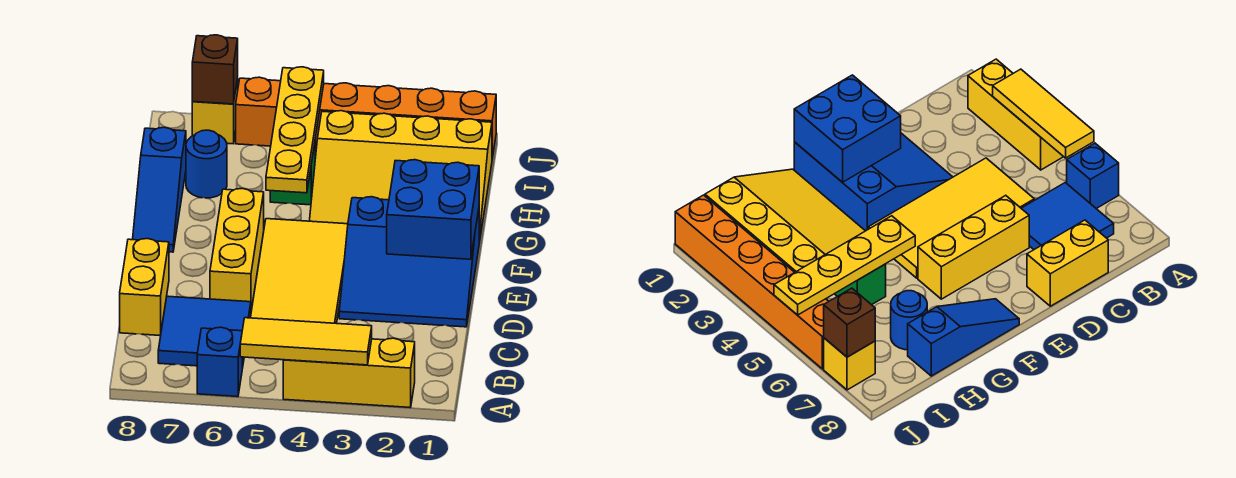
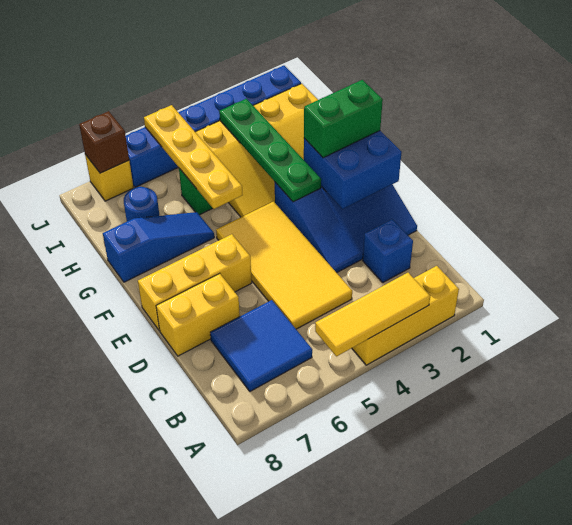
blue 1x1 brick [197,327,242,397] -> blue 1x1 brick moved to [363,219,413,282]
yellow 1x2 brick [120,239,169,336] -> yellow 1x2 brick turned to [156,273,240,356]
yellow 1x3 brick [210,188,264,311] -> yellow 1x3 brick turned to [138,234,252,331]
none -> green 1x2 brick [304,80,383,158]
none -> green 1x4 plate [219,99,321,202]
blue 1x3 slope [133,127,186,252] -> blue 1x3 slope turned to [103,212,214,282]
orange 1x6 brick [236,77,496,158] -> blue 1x6 brick [126,66,301,187]

